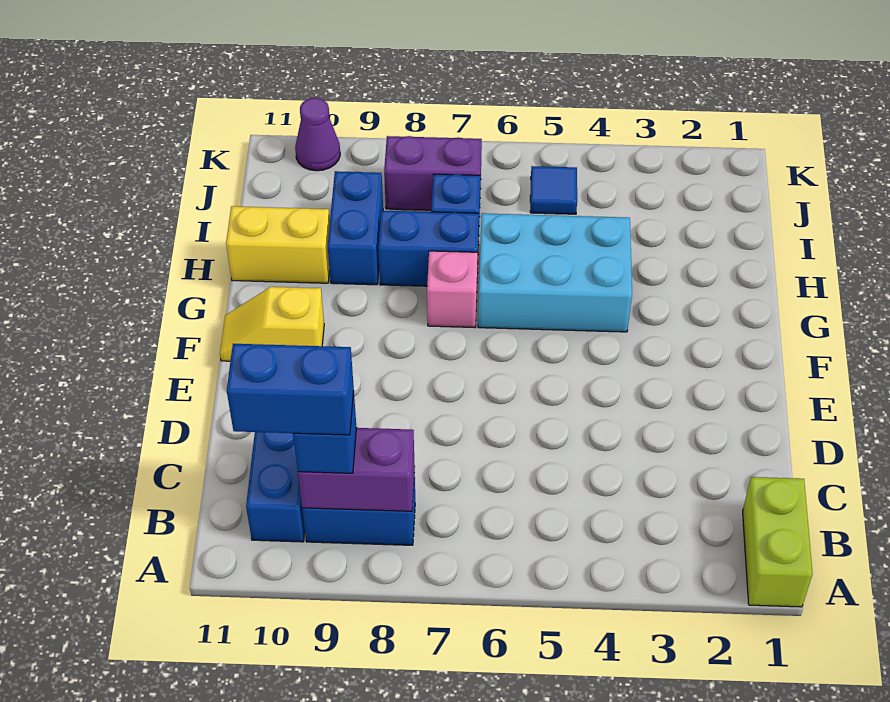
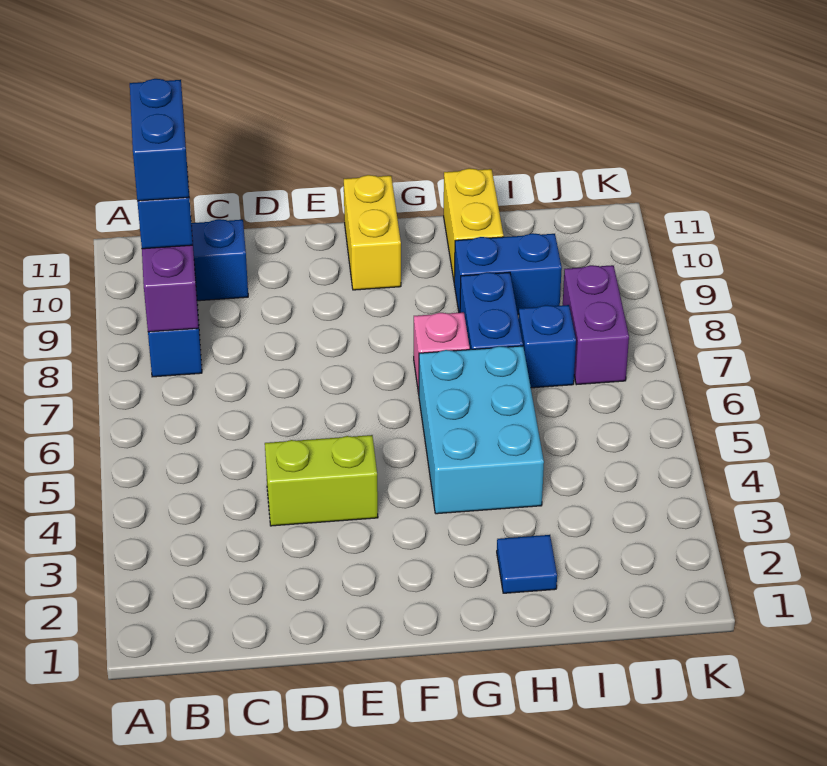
lime 1x2 brick [743,477,813,607] -> lime 1x2 brick moved to [265,435,378,526]
yellow 1x2 slope [220,287,324,361] -> yellow 1x2 brick [344,175,401,290]
blue 1x1 tile [530,166,577,214] -> blue 1x1 tile moved to [497,535,557,593]
purple 1x1 cone [295,98,340,171] -> none

